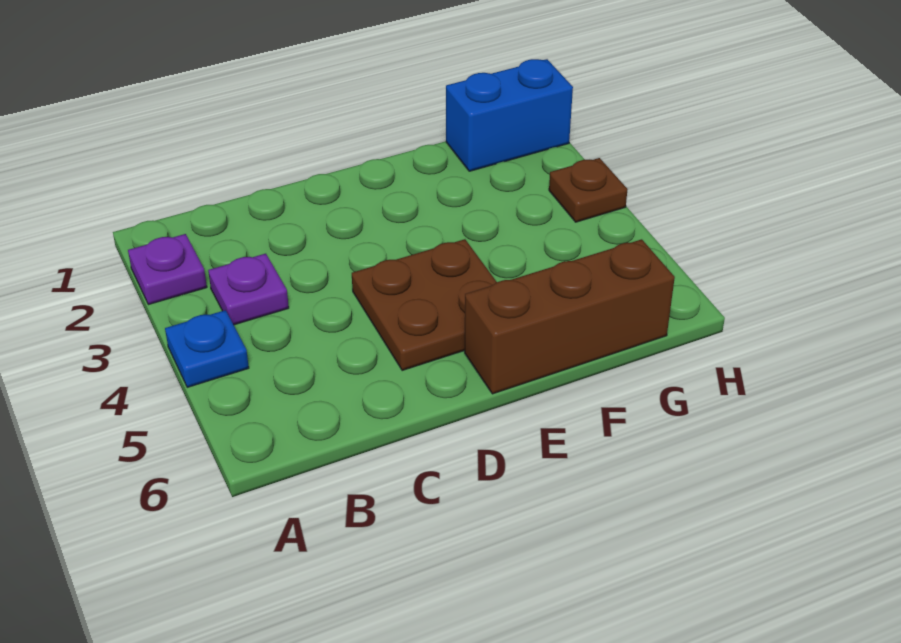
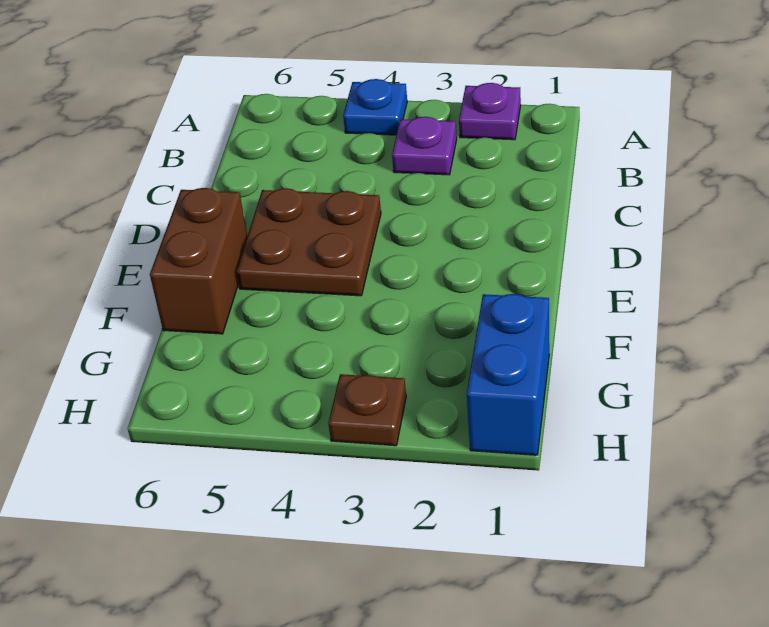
brown 1x3 brick [465,239,675,394] -> brown 1x2 brick [150,188,247,334]

